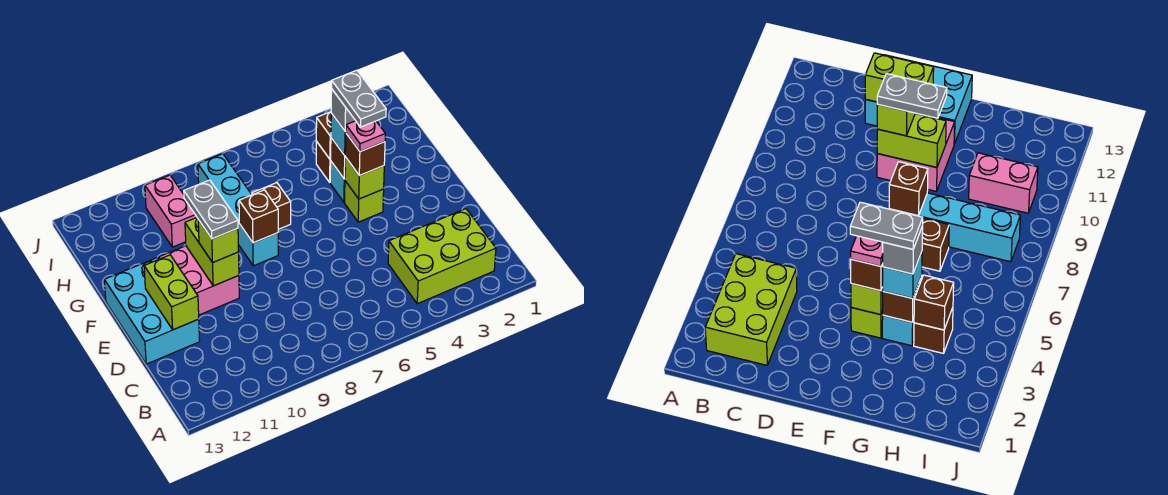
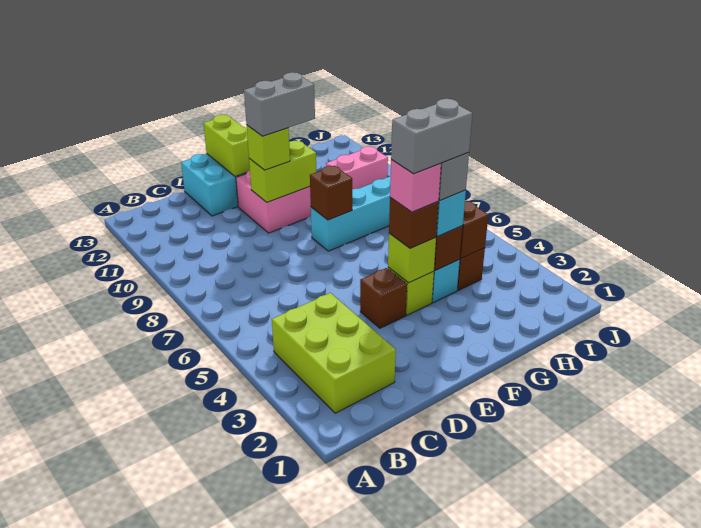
lime 1x2 brick [144,255,199,330] -> lime 1x2 brick turned to [203,115,250,177]
grey 1x2 plate [184,180,238,239] -> grey 1x2 brick [244,72,315,136]
pink 1x1 plate [346,121,385,151] -> pink 1x1 brick [390,160,441,212]
grey 1x2 plate [332,70,386,127] -> grey 1x2 brick [391,99,472,174]
brown 1x1 brick [252,183,291,229] -> brown 1x1 brick moved to [360,268,407,328]

